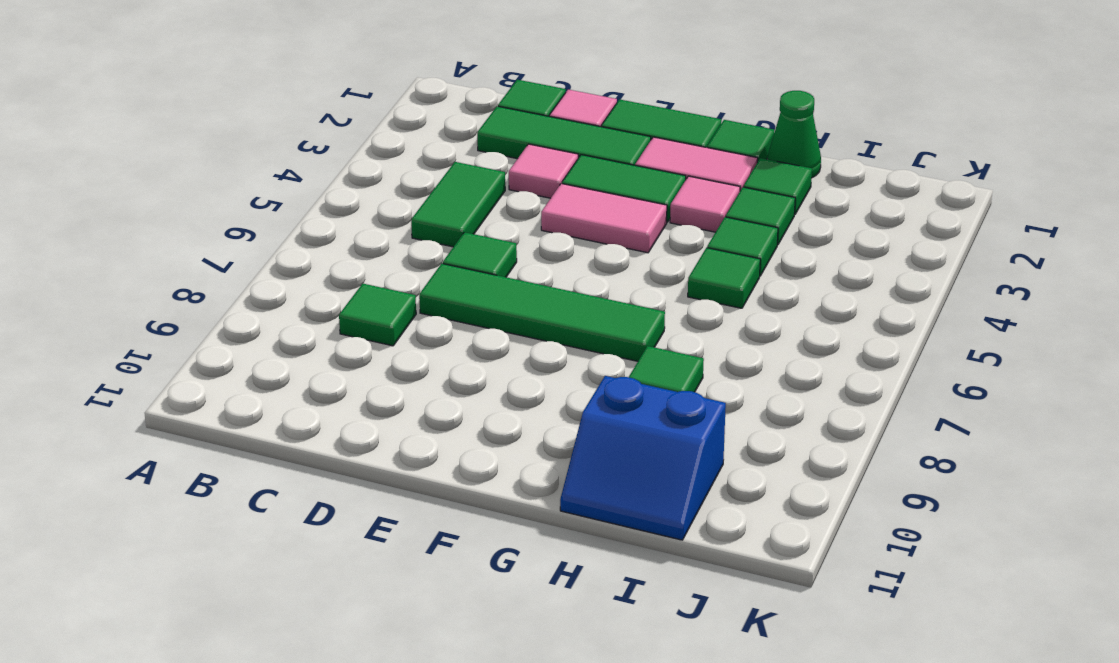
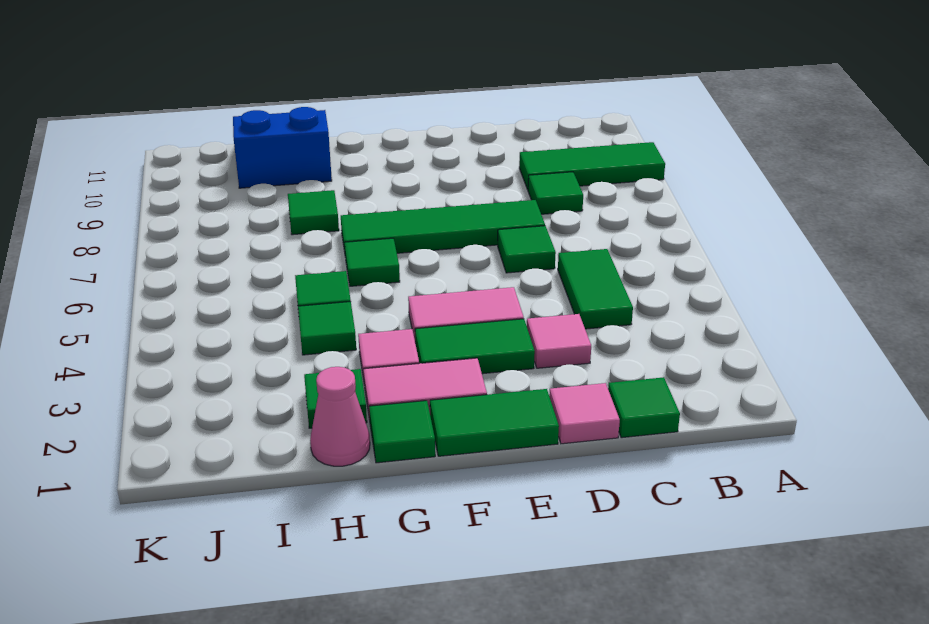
green 1x3 tile [477,106,651,165] -> green 1x3 tile moved to [519,142,665,189]
green 1x1 cone [767,91,821,178] -> pink 1x1 cone [310,367,370,466]
green 1x1 tile [726,187,795,245] -> green 1x1 tile moved to [345,238,400,286]

